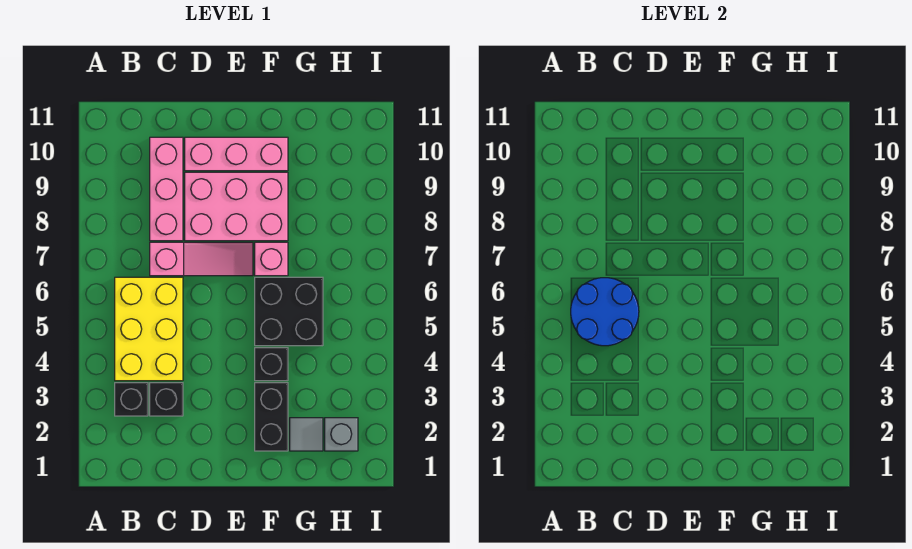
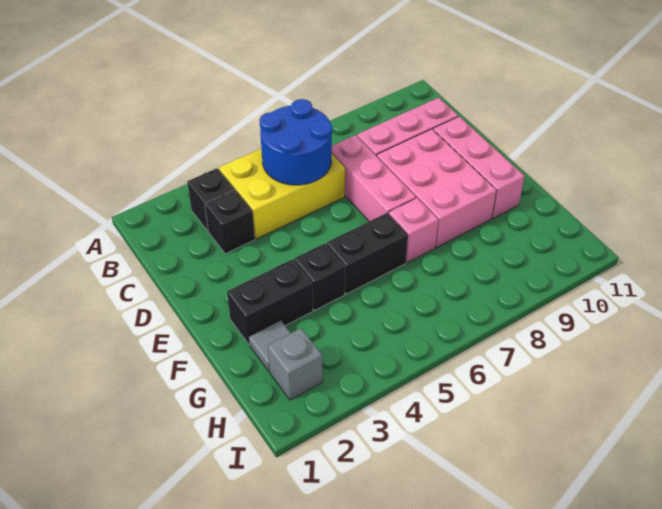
pink 1x3 slope [150,242,253,276] -> pink 1x3 brick [332,135,416,221]
black 2x2 brick [255,277,323,346] -> black 1x2 brick [327,213,408,294]

